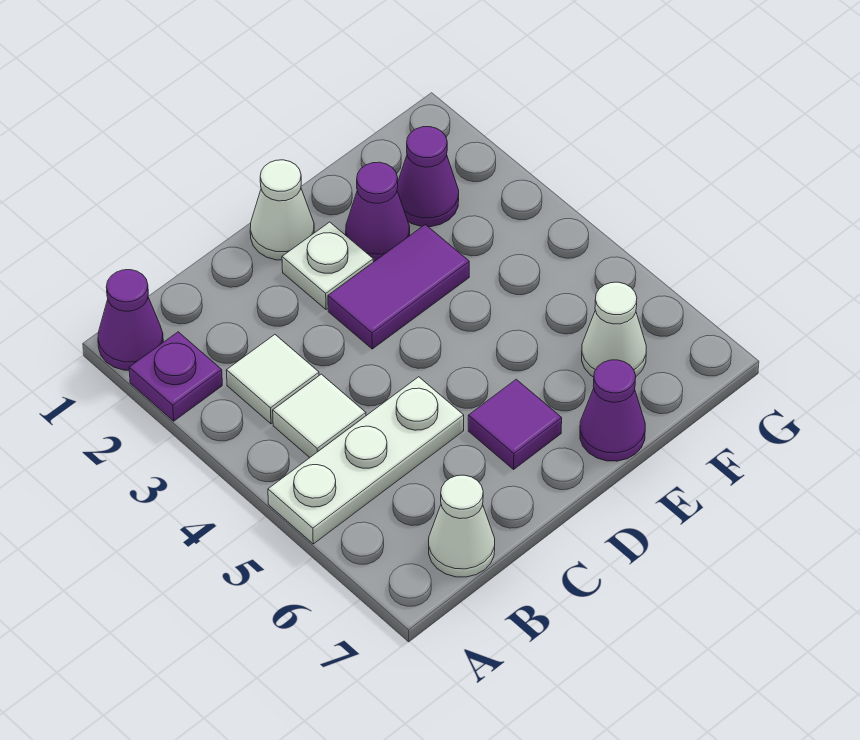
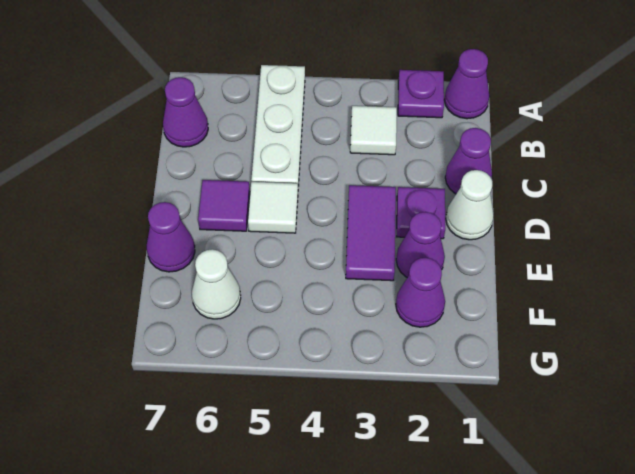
white 1x1 tile [273,374,366,457] -> white 1x1 tile moved to [248,182,298,233]
white 1x1 cone [429,475,495,577] -> purple 1x1 cone [163,77,208,147]
none -> purple 1x1 cone [445,128,492,194]
white 1x1 plate [282,222,373,310] -> purple 1x1 plate [397,187,445,239]

